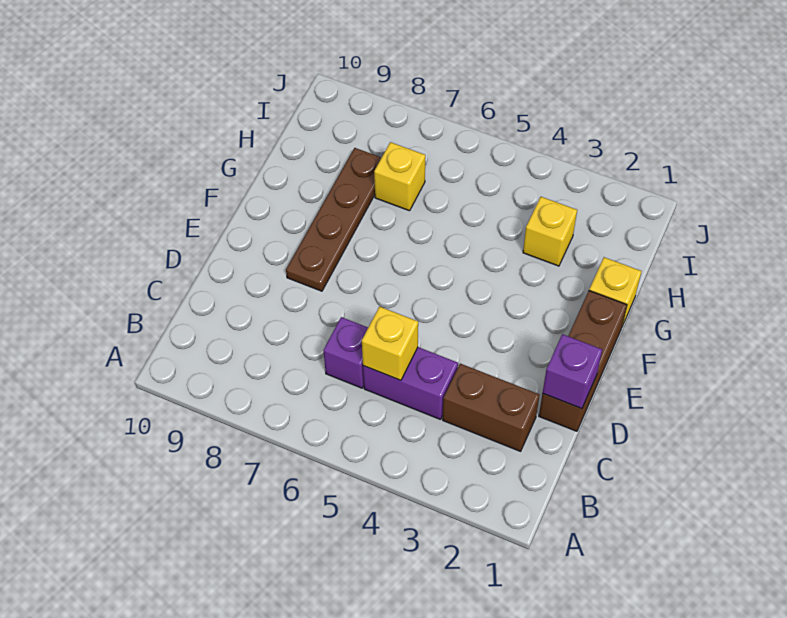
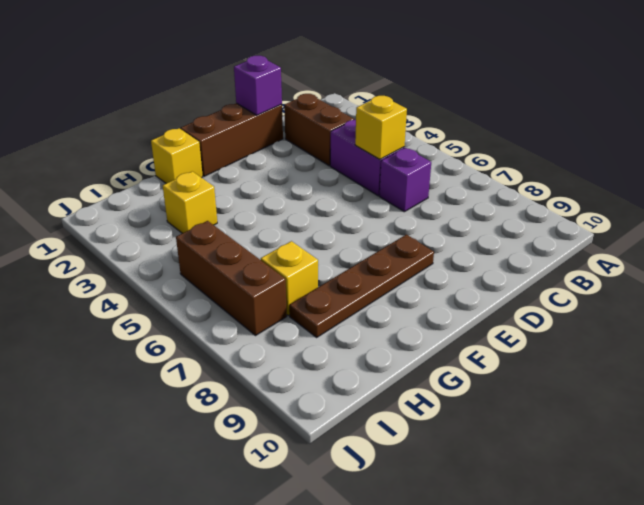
none -> brown 1x3 brick [176,221,287,336]

